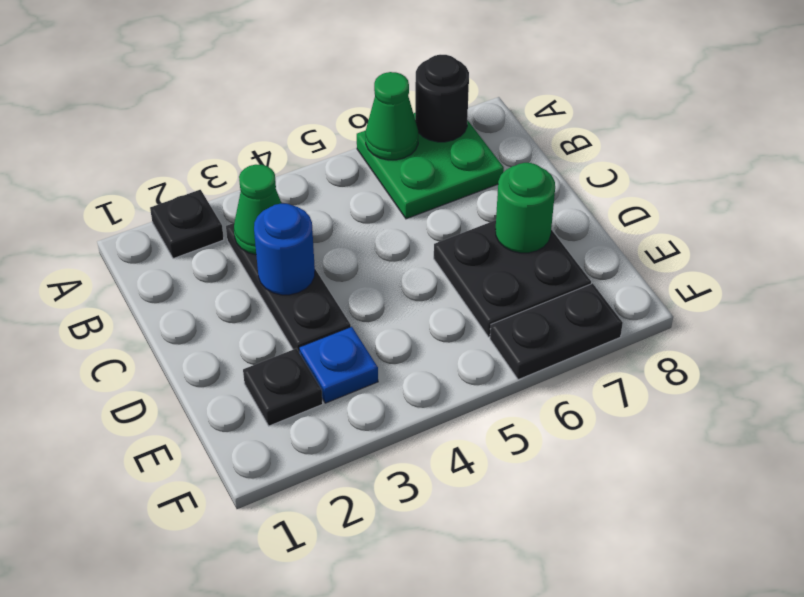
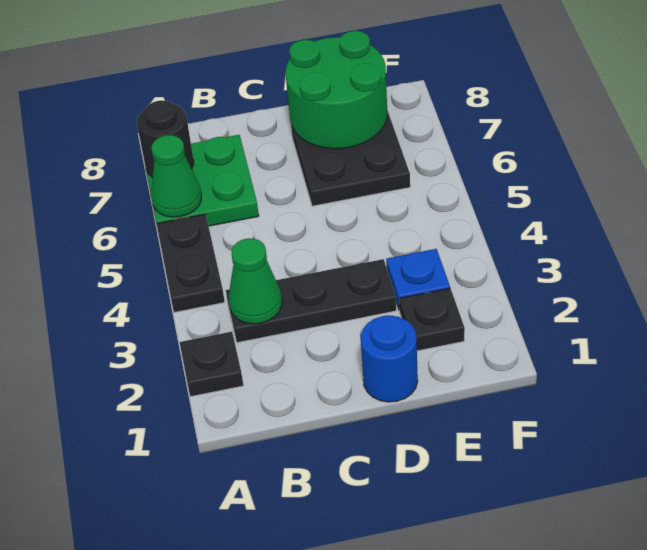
blue 1x1 round brick [254,204,315,295] -> blue 1x1 round brick moved to [361,315,418,402]
green 1x1 round brick [495,163,555,253] -> green 2x2 round brick [285,31,387,149]
black 1x2 plate [490,283,623,380] -> black 1x2 plate moved to [156,214,225,312]

